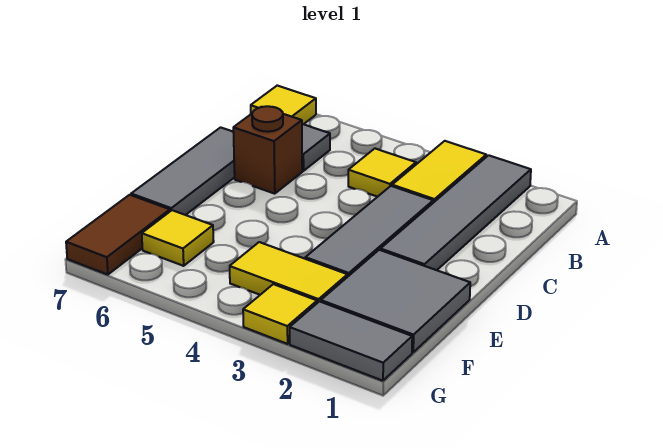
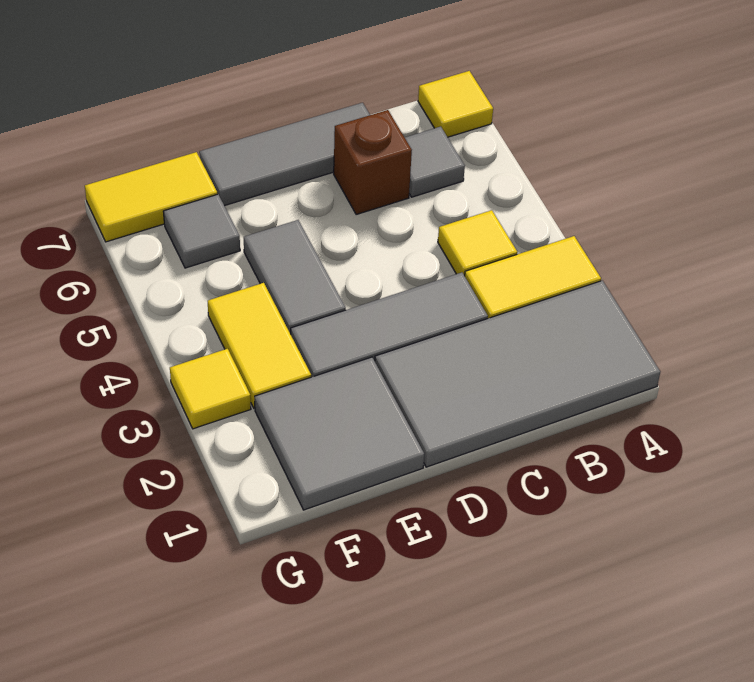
grey 1x4 tile [381,155,531,270] -> grey 2x4 tile [375,281,660,467]
yellow 1x1 tile [142,210,214,266] -> grey 1x1 tile [163,194,240,268]
brown 1x2 tile [66,195,170,275] -> yellow 1x2 tile [85,152,217,242]
grey 1x2 tile [290,301,412,381] -> grey 1x2 tile moved to [244,220,346,334]

